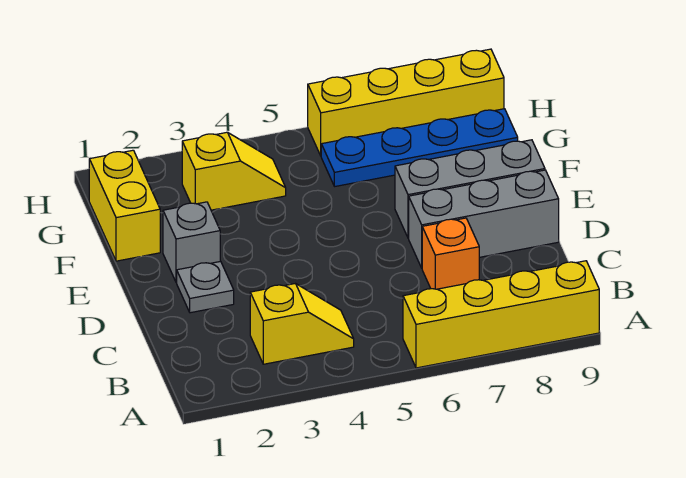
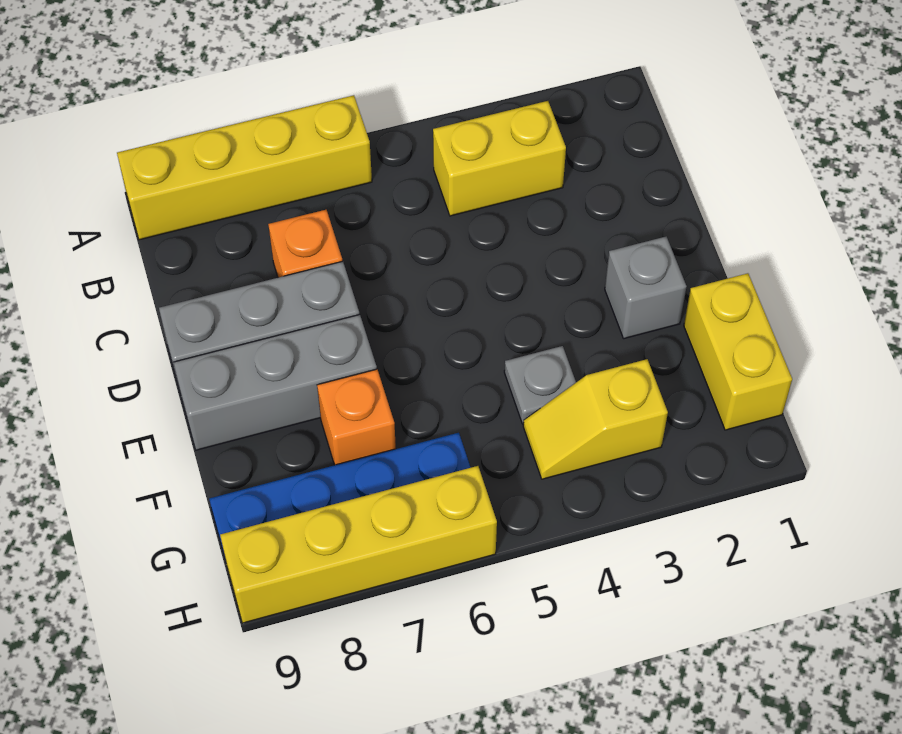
yellow 1x2 slope [250,284,354,364] -> yellow 1x2 brick [433,101,566,216]
grey 1x1 plate [177,261,234,313] -> grey 1x1 plate moved to [504,346,576,424]
none -> orange 1x1 brick [317,369,396,465]

